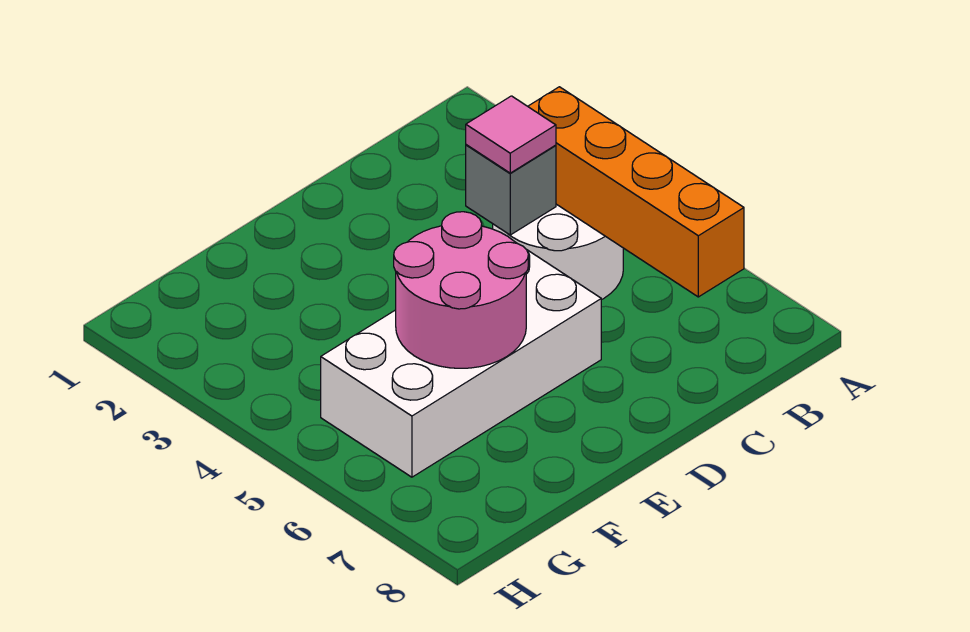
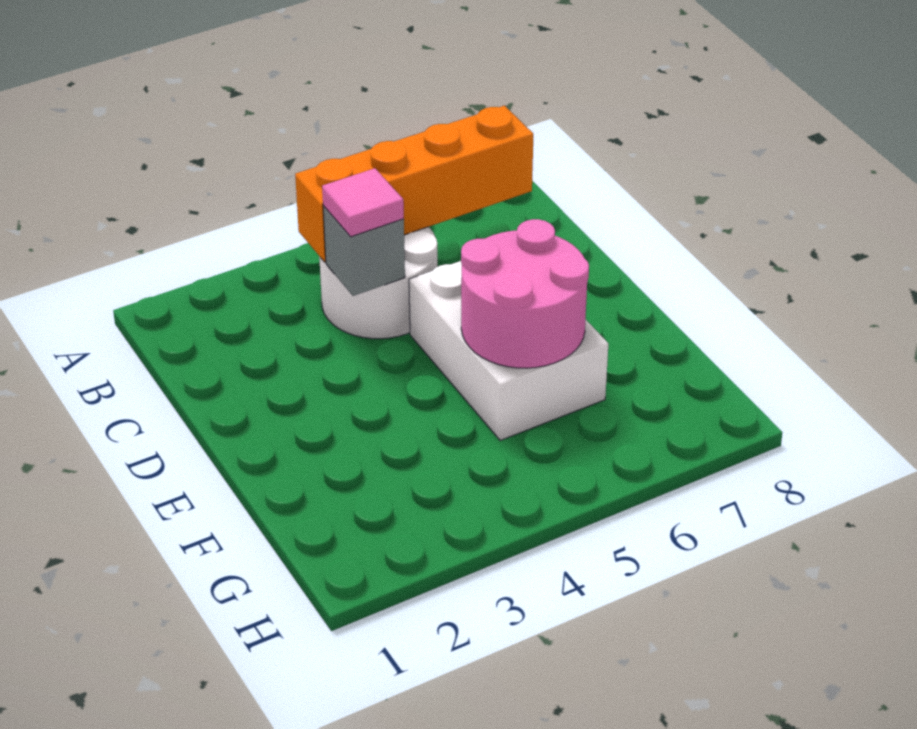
white 2x4 brick [321,242,601,477] -> white 2x3 brick [409,261,608,441]

